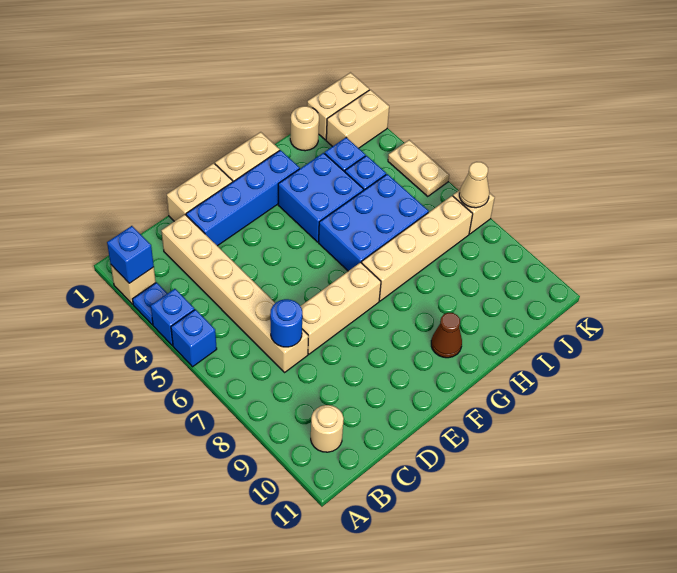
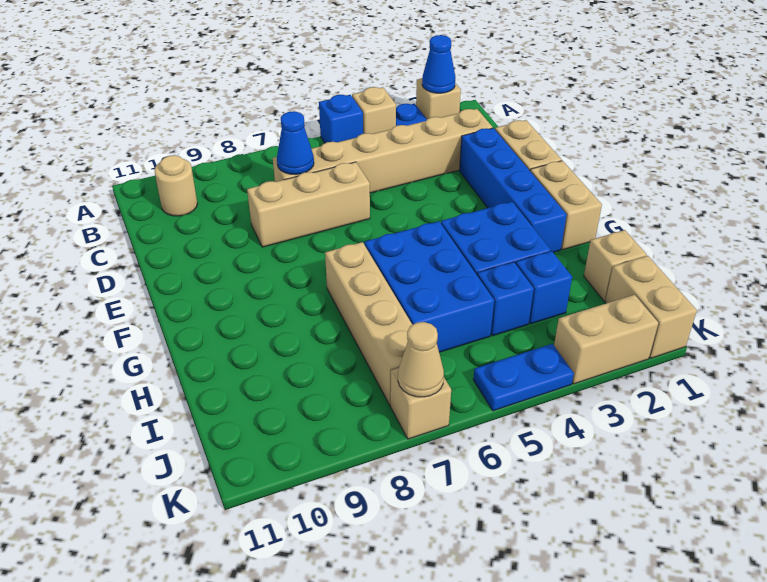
blue 1x1 brick [107,226,154,283] -> blue 1x1 cone [422,35,456,93]
blue 1x1 brick [151,289,195,346] -> tan 1x1 brick [352,87,396,134]
blue 1x1 round brick [270,299,302,347] -> blue 1x1 cone [277,111,314,175]
tan 1x3 brick [300,262,381,354] -> tan 1x3 brick turned to [247,162,370,247]
brown 1x1 cone [431,313,462,358] -> none
tan 1x1 round brick [290,106,319,151] -> tan 1x1 brick [584,230,647,301]
tan 1x2 brick [326,90,389,148] -> tan 1x2 brick turned to [554,295,658,384]
tan 1x2 plate [388,140,449,197] -> blue 1x2 plate [473,344,574,411]

